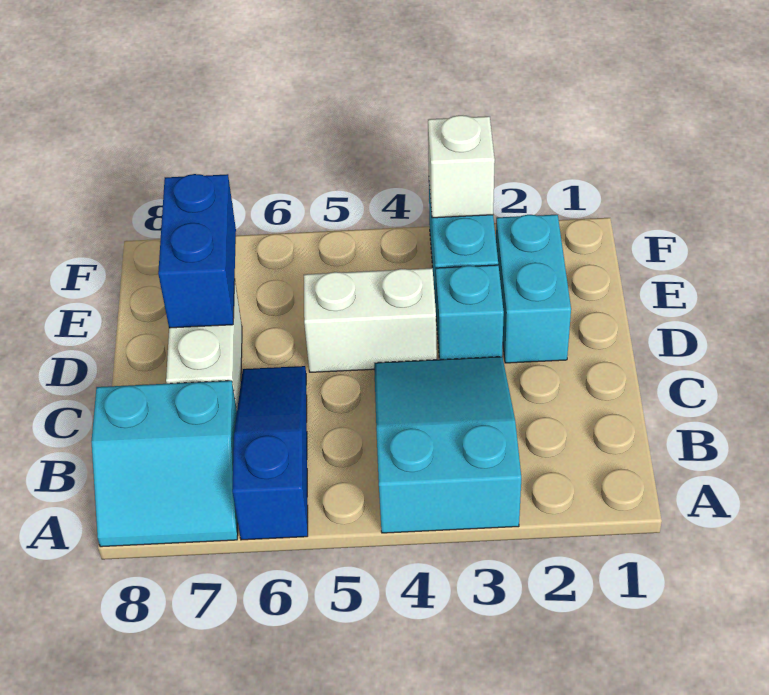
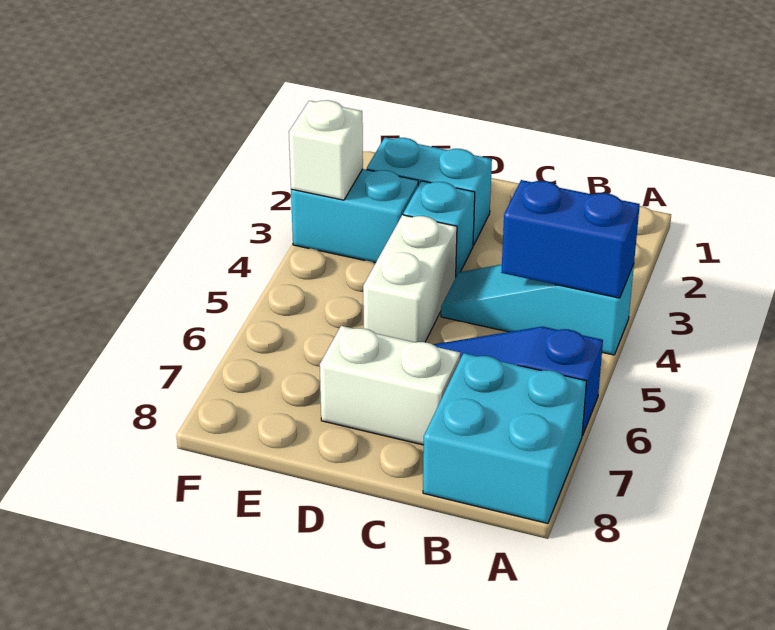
cyan 2x3 slope [374,357,521,533] -> cyan 1x3 slope [441,264,634,355]
cyan 2x2 slope [91,381,238,547] -> cyan 2x2 brick [423,353,586,524]
blue 1x2 brick [158,174,236,328] -> blue 1x2 brick moved to [501,180,640,298]

